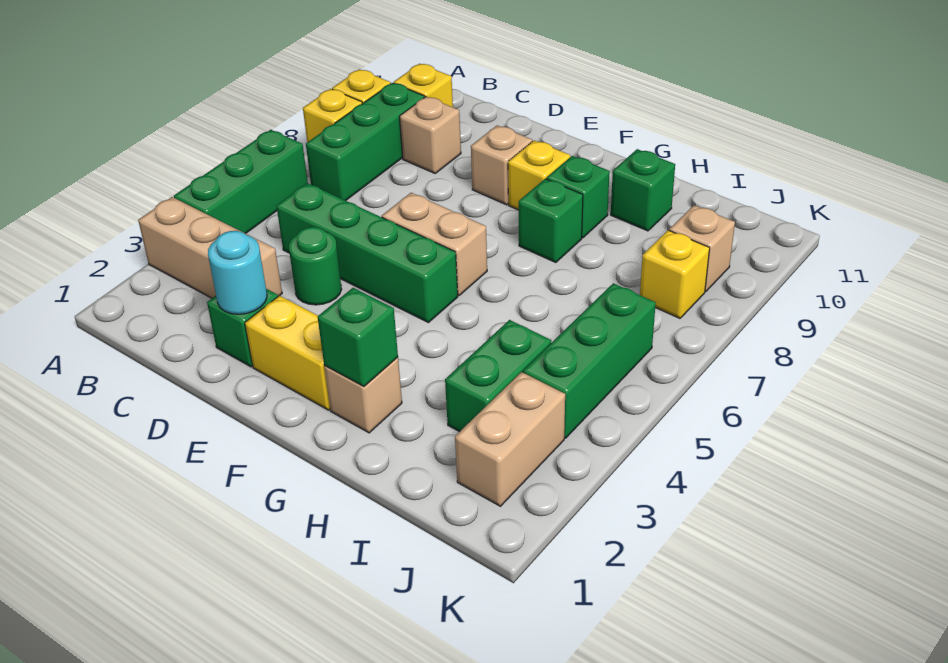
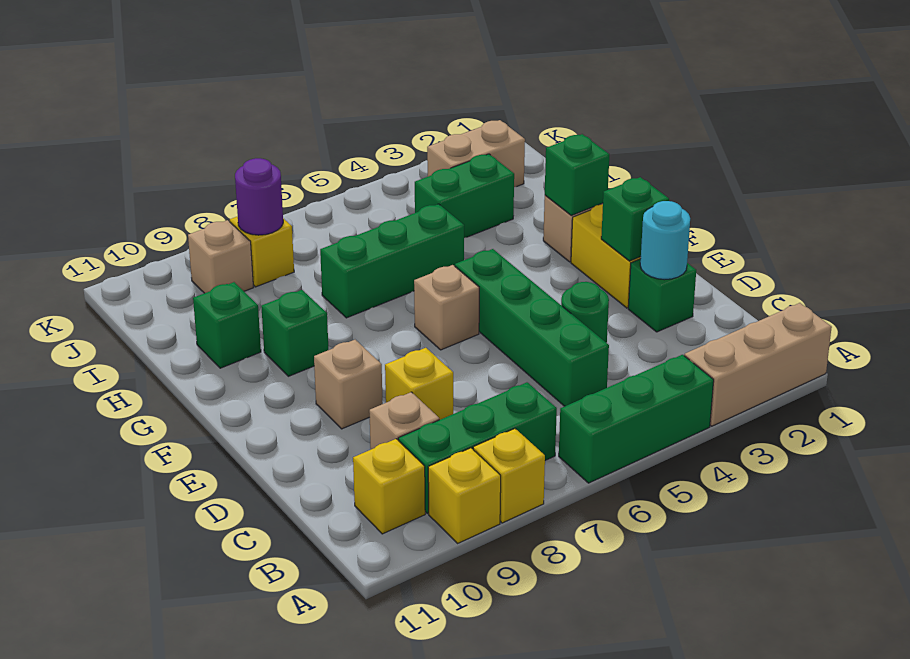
tan 1x3 brick [138,197,282,298] -> tan 1x3 brick turned to [684,303,832,426]
tan 1x2 brick [382,193,487,295] -> tan 1x1 brick [414,265,479,350]
yellow 1x1 brick [508,140,570,210] -> yellow 1x1 brick moved to [385,348,453,420]
green 1x1 brick [519,179,583,263] -> green 1x1 brick moved to [601,177,669,261]
green 1x3 brick [523,283,656,438] -> green 1x3 brick moved to [320,204,464,318]
none -> purple 1x1 round brick [235,158,283,235]

